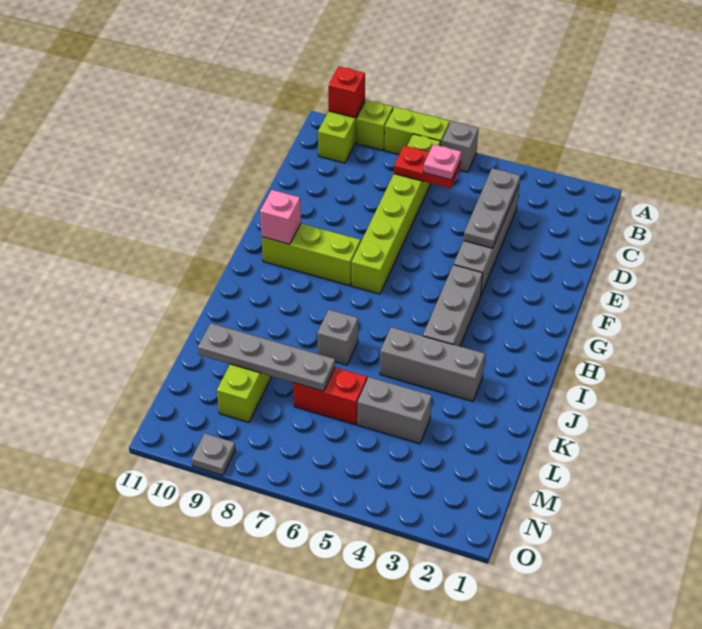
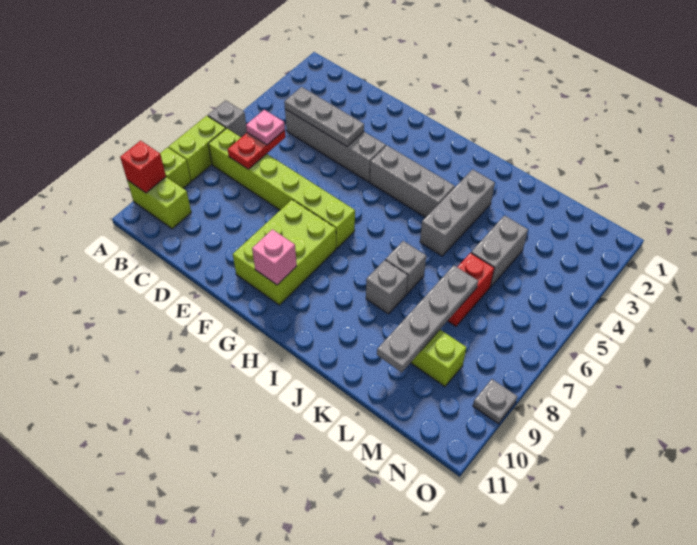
lime 1x3 brick [262,224,361,286] -> lime 2x3 brick [233,200,336,305]
none -> grey 1x1 brick [366,260,408,314]

